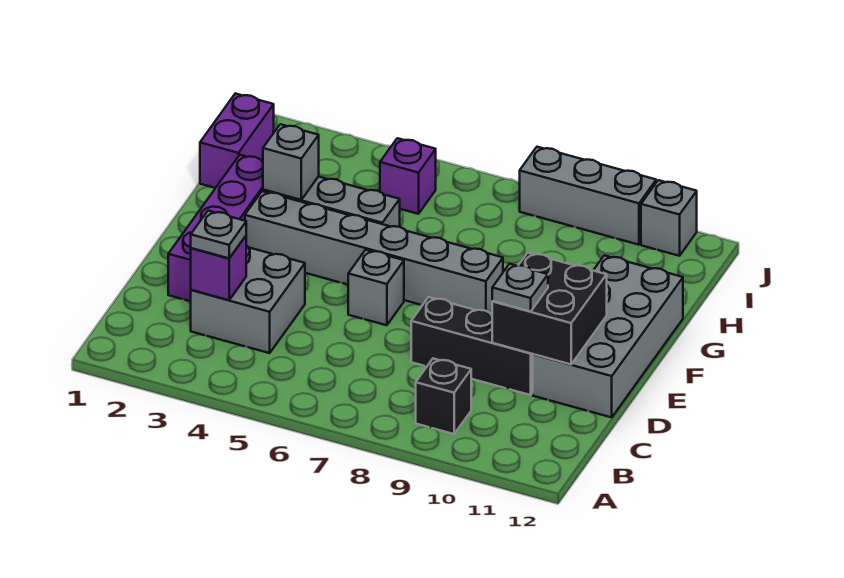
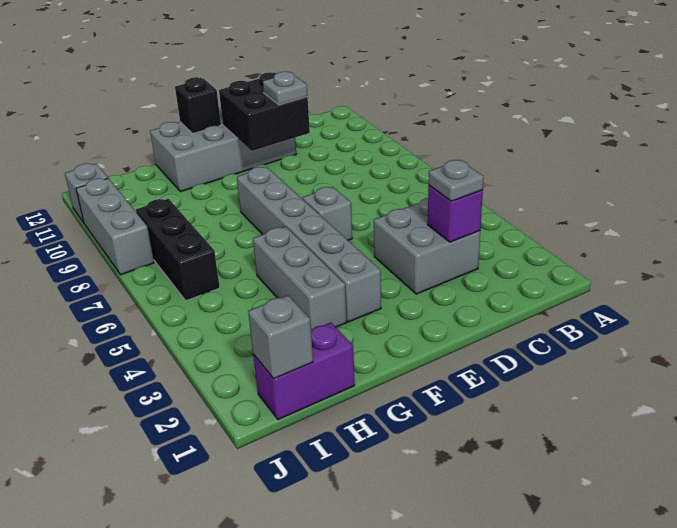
black 1x1 brick [416,359,471,434] -> black 1x1 brick moved to [175,77,221,133]
purple 1x4 brick [168,155,263,301] -> none
black 1x3 brick [411,297,533,395] -> black 1x3 brick moved to [136,199,220,301]
grey 1x1 brick [263,124,319,200] -> grey 1x1 brick moved to [248,295,313,379]
purple 1x1 brick [380,138,436,214] -> none

